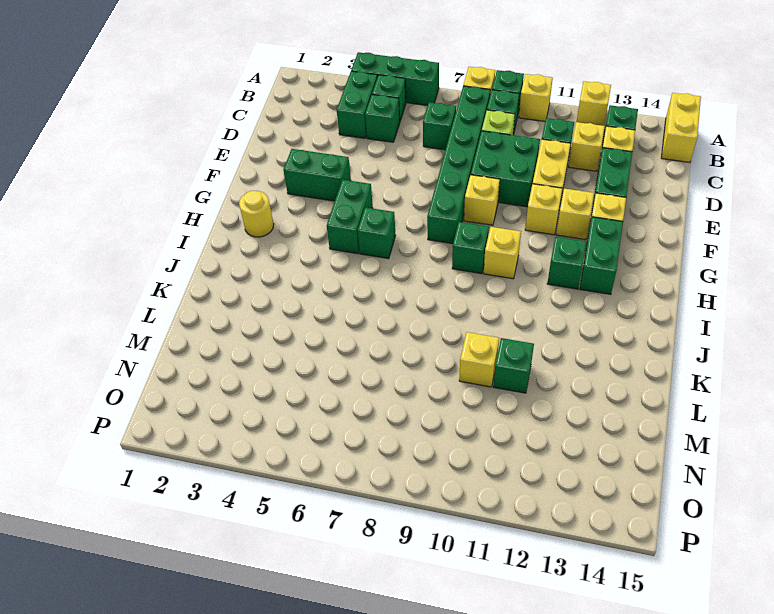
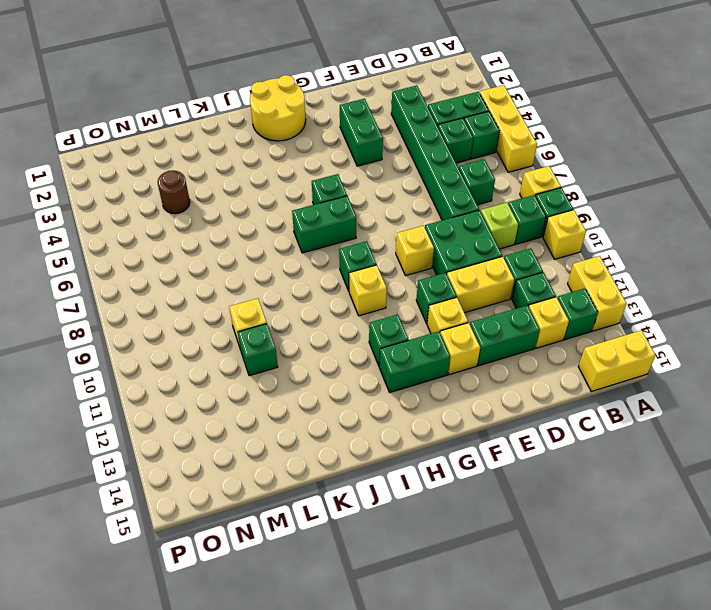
green 1x3 brick [351,52,439,106] -> yellow 1x3 brick [480,85,537,172]
yellow 1x1 brick [577,81,611,126] -> yellow 1x2 brick [568,256,627,331]
green 1x6 brick [427,86,490,244] -> green 1x6 brick turned to [391,85,479,220]
yellow 1x1 brick [569,122,605,171] -> green 1x1 brick [512,272,556,309]
yellow 1x1 brick [525,184,562,235] -> green 1x1 brick [416,273,456,323]
green 1x2 brick [327,180,373,254] -> green 1x2 brick moved to [292,196,356,253]
yellow 1x1 round brick [239,191,274,237] -> yellow 2x2 round brick [250,75,306,141]
none -> brown 1x1 round brick [158,170,190,214]

